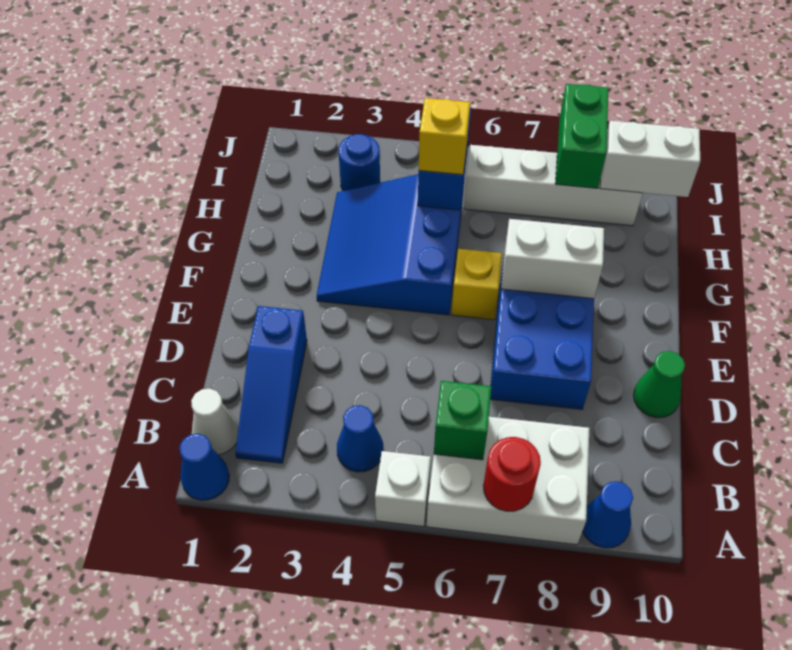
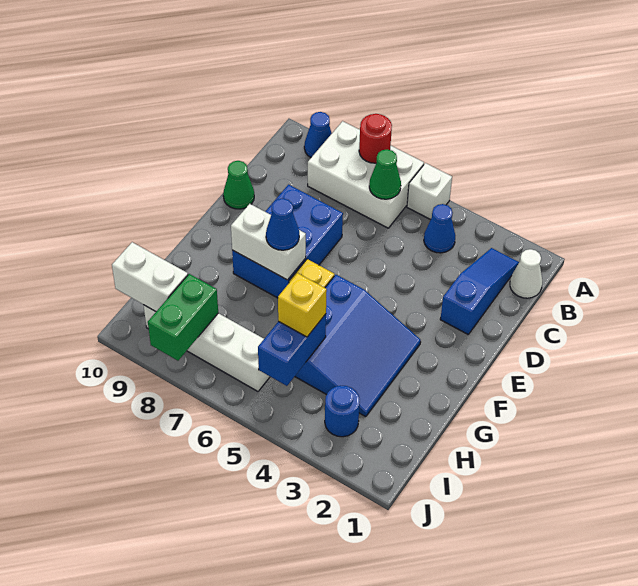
blue 1x1 cone [180,434,229,500] -> blue 1x1 cone moved to [266,199,299,250]
green 1x1 brick [434,381,492,460] -> green 1x1 cone [369,149,401,199]

